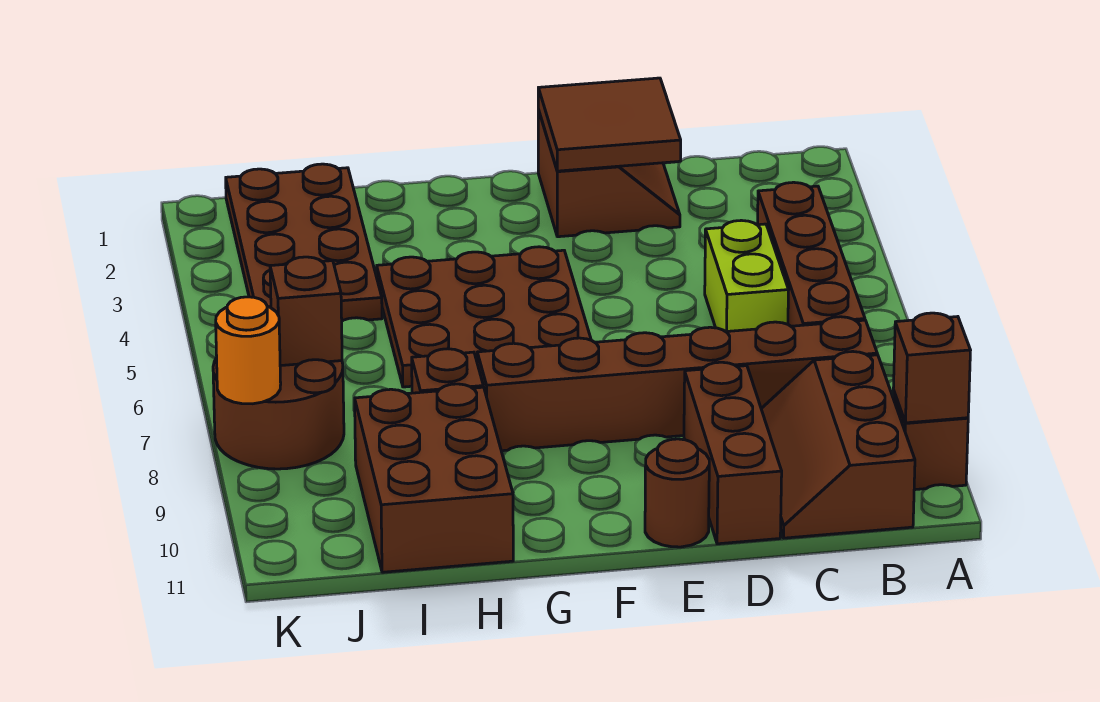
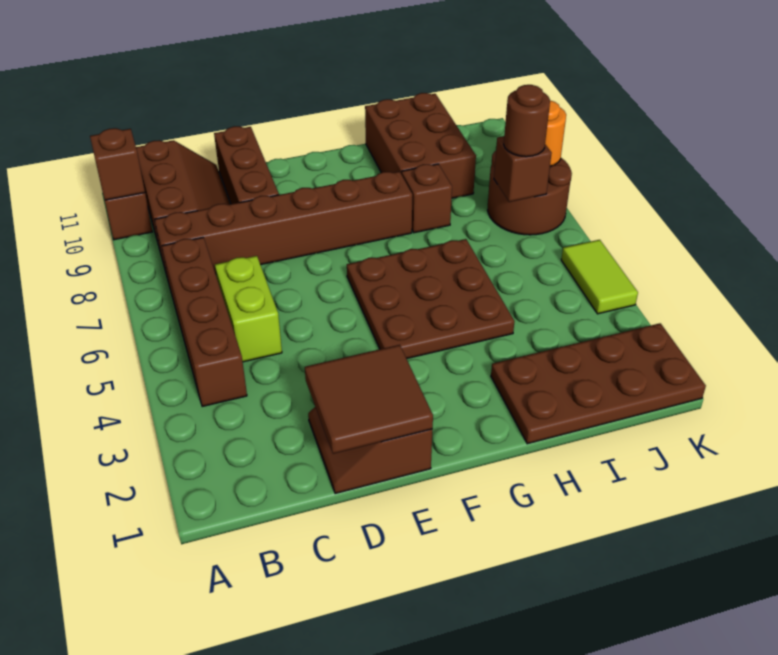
brown 1x1 round brick [645,439,709,547] -> brown 1x1 round brick moved to [504,85,550,157]
brown 2x4 plate [226,164,382,321] -> brown 2x4 plate turned to [491,323,706,444]
none -> lime 1x2 tile [561,240,638,314]

